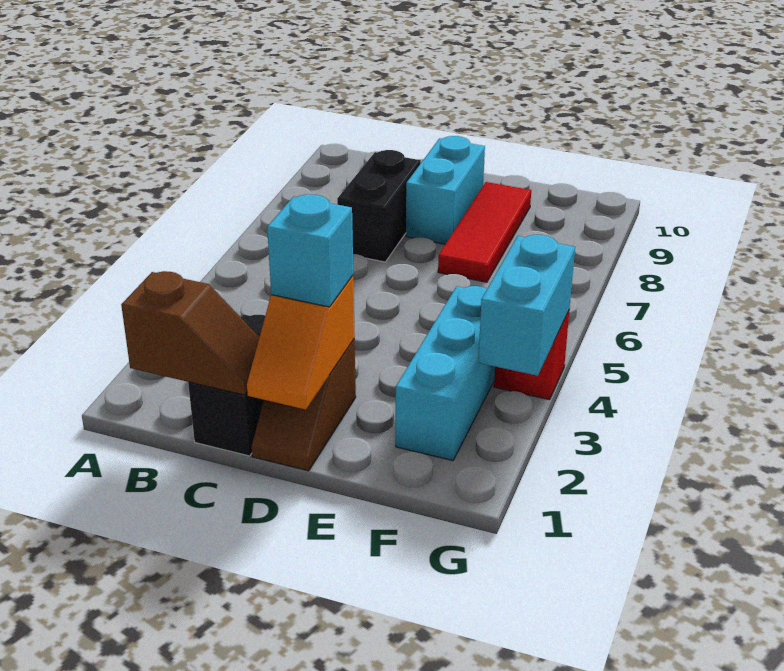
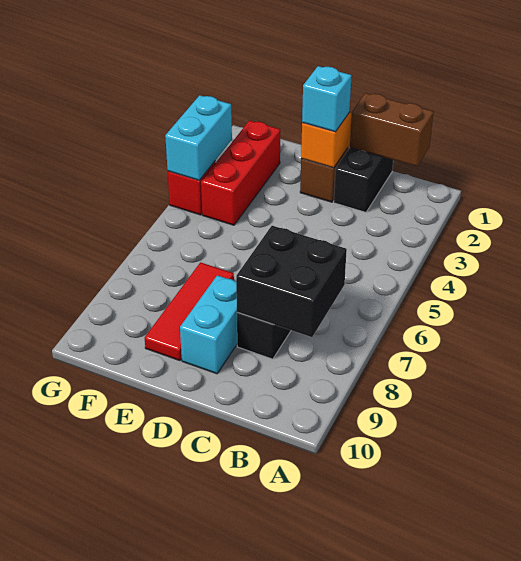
brown 1x2 slope [121,271,259,395] -> brown 1x2 brick [350,93,433,166]
none -> black 2x2 brick [236,226,347,337]
cyan 1x3 brick [396,286,495,460] -> red 1x3 brick [201,121,280,225]

